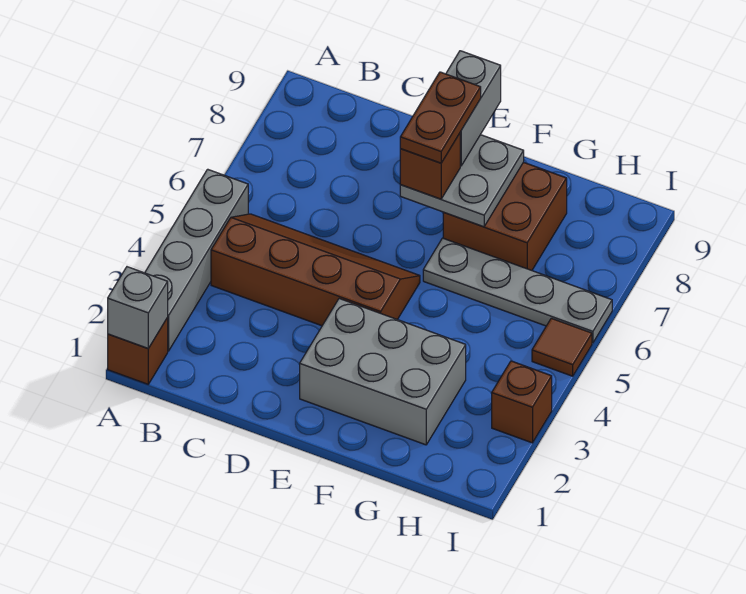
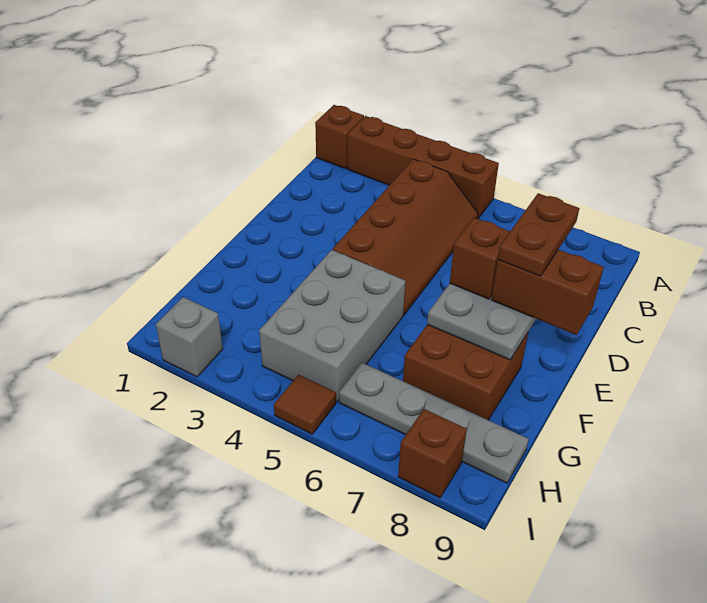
grey 1x1 brick [108,267,168,348] -> grey 1x1 brick moved to [156,297,223,377]
grey 1x4 brick [145,169,248,351] -> brown 1x4 brick [347,116,499,219]
grey 2x3 brick [300,299,466,445] -> grey 2x3 brick moved to [259,250,405,402]
brown 1x2 plate [400,72,481,163] -> brown 1x2 plate turned to [498,193,579,276]
grey 1x2 brick [446,51,501,166] -> brown 1x2 brick [491,249,604,335]
grey 1x4 plate [423,238,612,343] -> grey 1x4 plate turned to [339,363,529,483]
brown 1x1 brick [492,361,552,443] -> brown 1x1 brick moved to [398,409,467,498]

